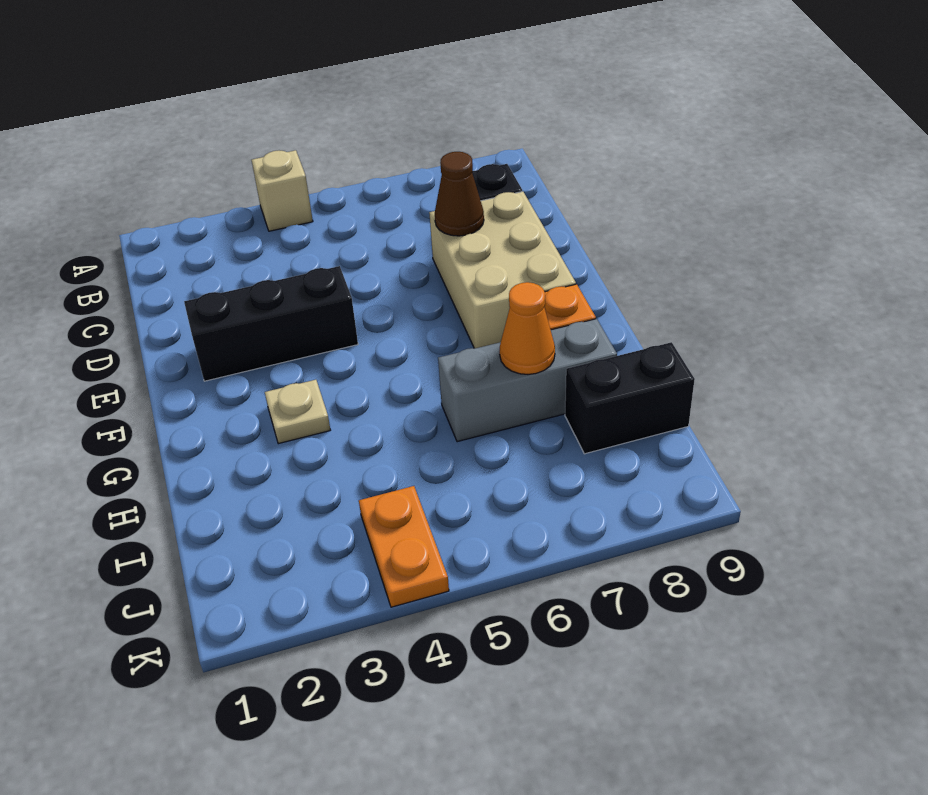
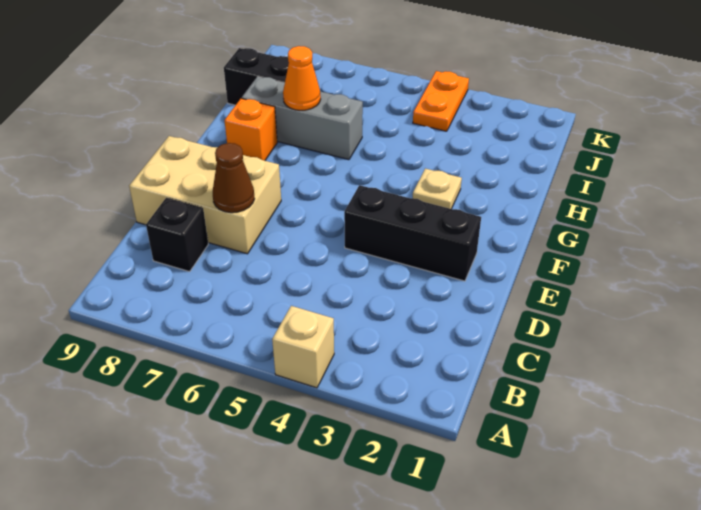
tan 2x3 brick [429,191,576,348] -> tan 2x3 brick turned to [129,136,281,254]

